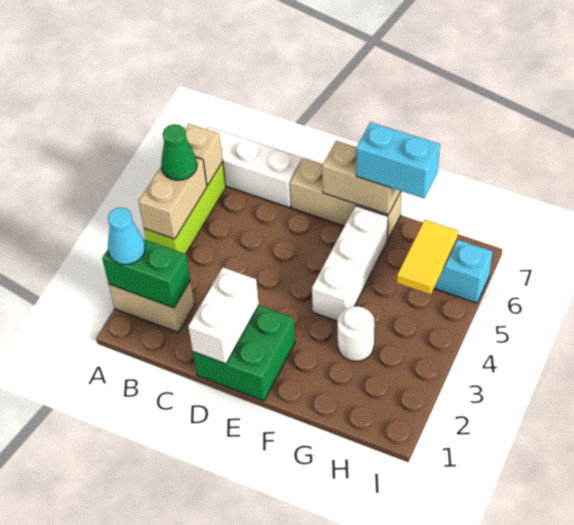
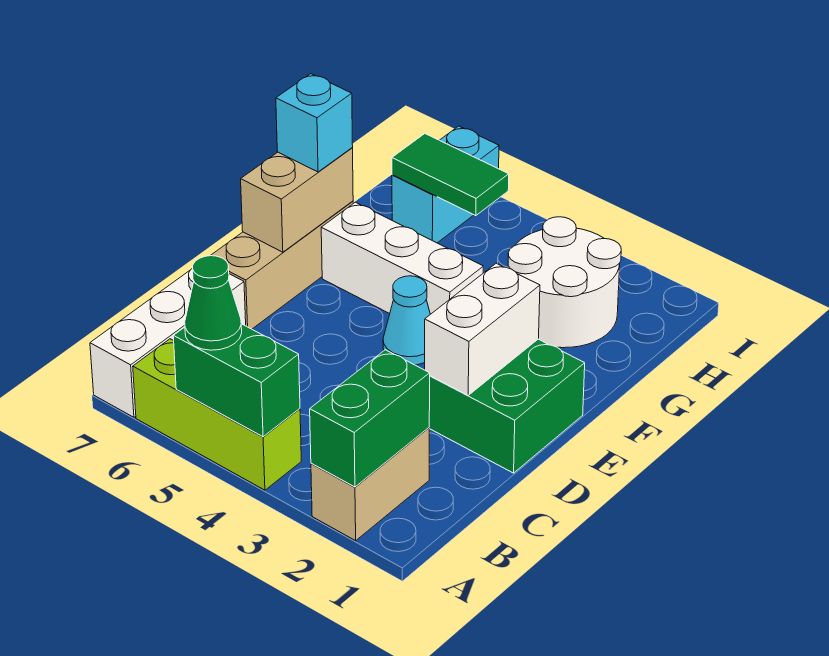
cyan 1x1 cone [108,208,145,265] -> cyan 1x1 cone moved to [383,276,430,365]
tan 1x2 brick [139,157,207,239] -> green 1x2 brick [173,324,300,437]
tan 1x1 brick [185,124,223,185] -> none
white 1x2 brick [188,267,259,364] -> white 1x2 brick turned to [425,263,540,395]
cyan 1x2 brick [356,122,440,199] -> cyan 1x1 brick [276,74,353,172]
white 1x1 round brick [337,306,374,361] -> white 2x2 round brick [508,217,621,348]
yellow 1x2 tile [397,220,458,295] -> green 1x2 tile [392,134,509,216]

